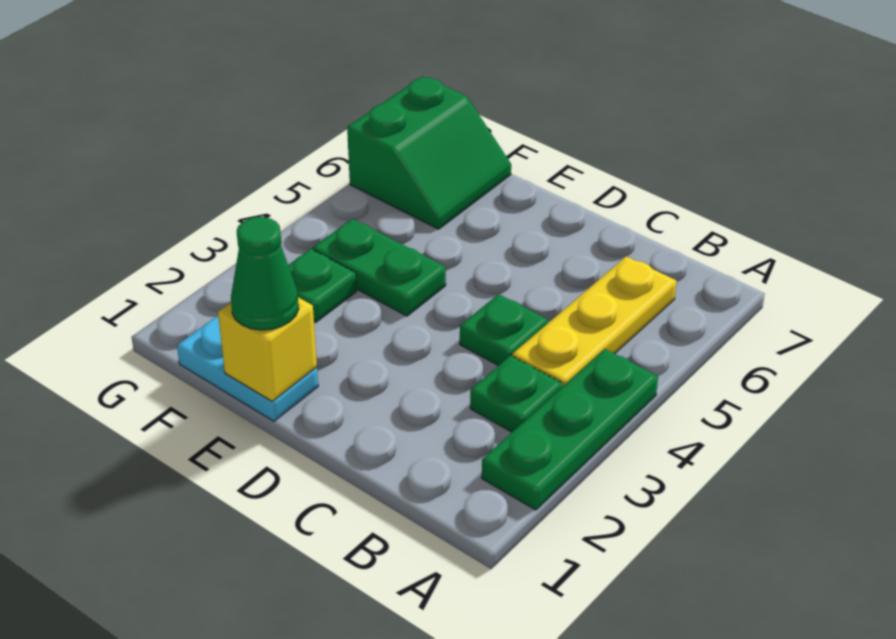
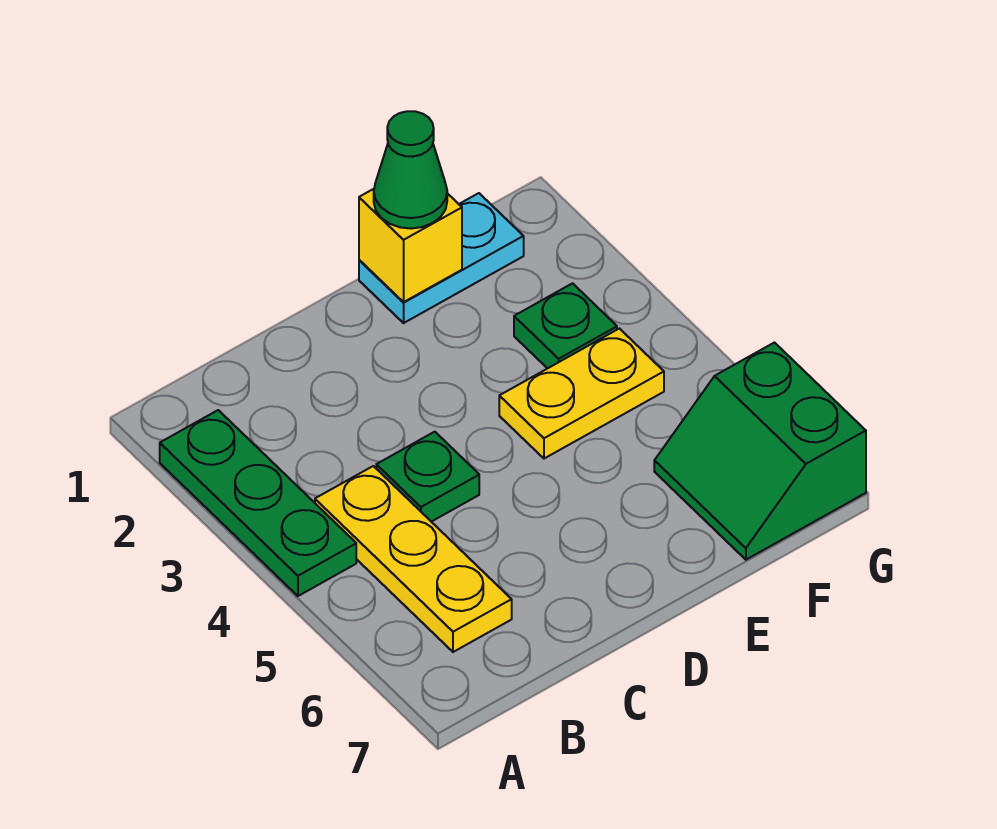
green 1x1 plate [470,355,562,432] -> none
green 1x2 plate [313,219,446,316] -> yellow 1x2 plate [499,329,664,459]

